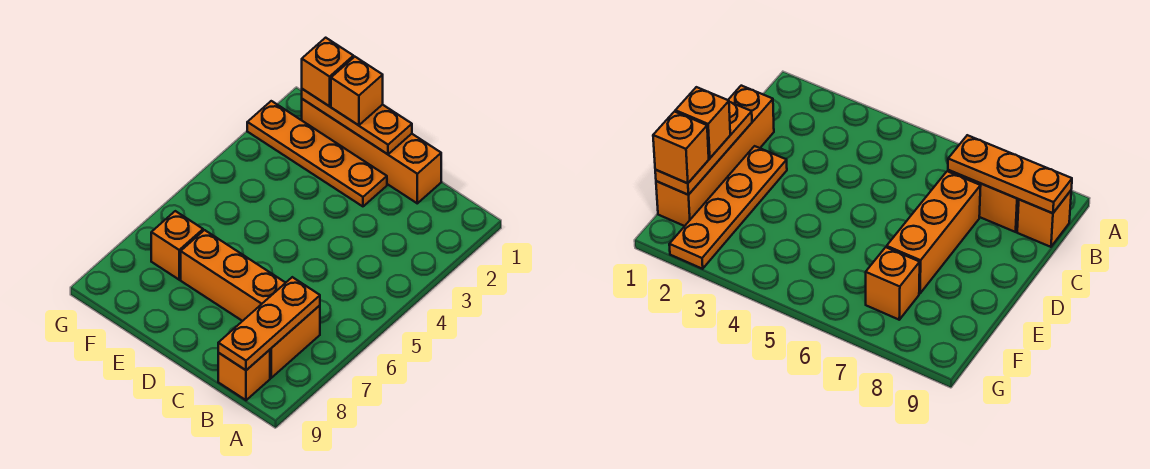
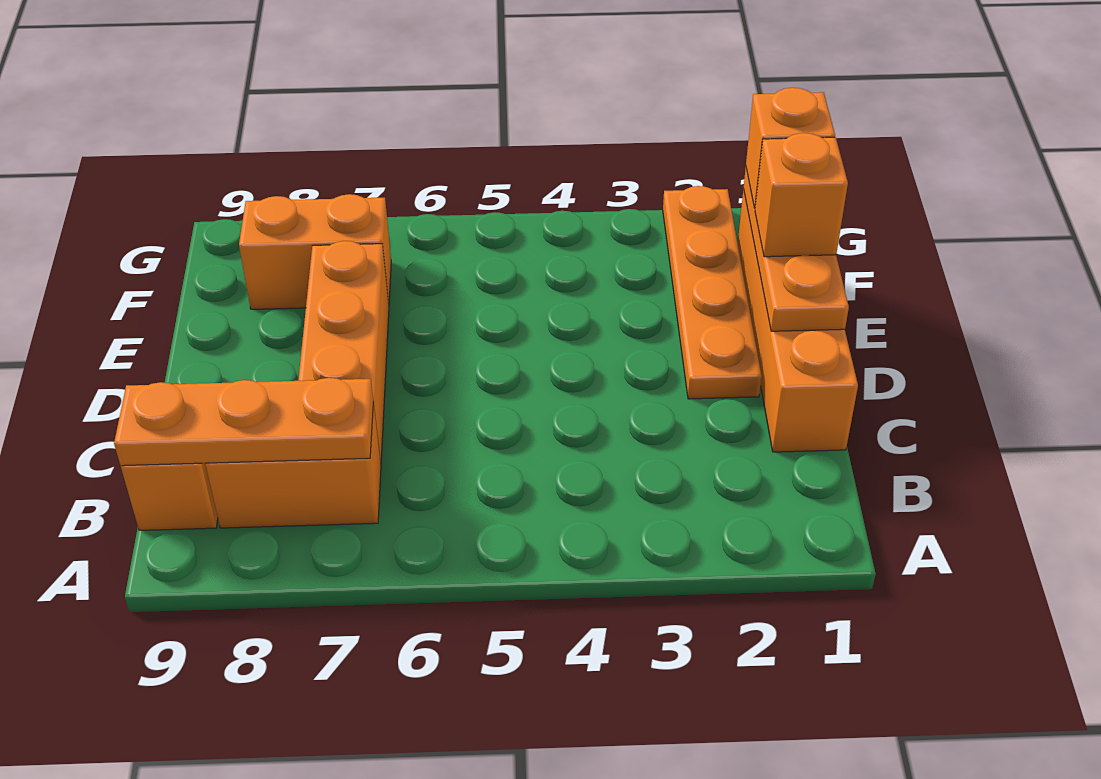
orange 1x1 brick [151,211,203,280] -> orange 1x2 brick [239,194,391,309]

